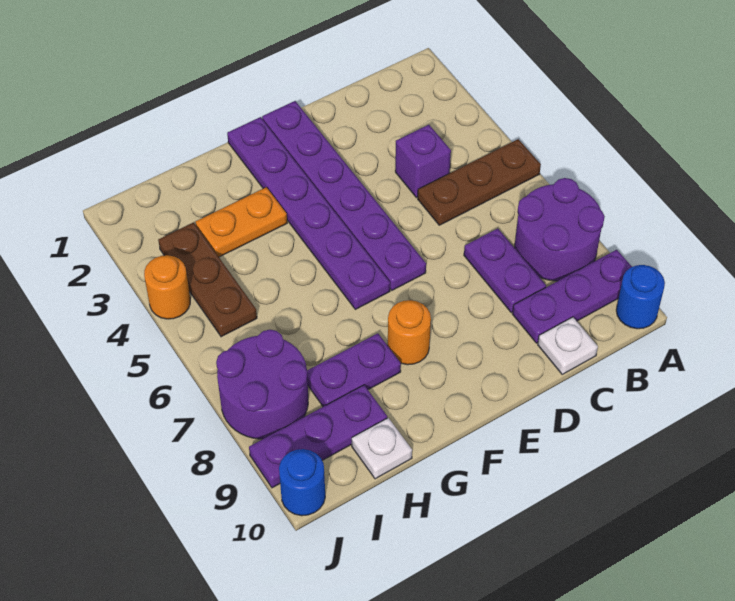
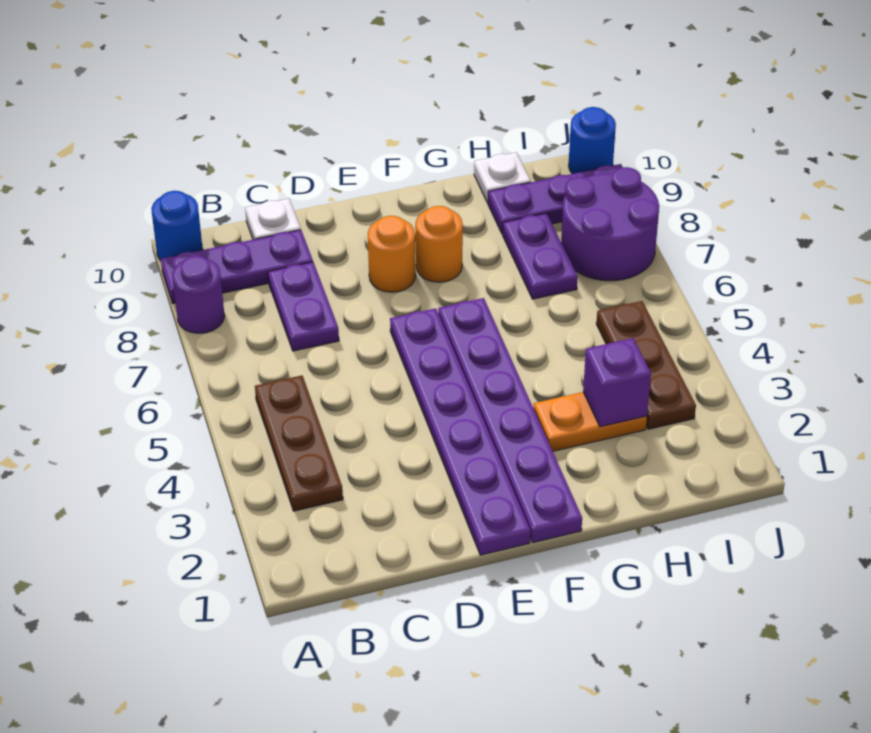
brown 1x3 plate [418,139,541,225] -> brown 1x3 plate turned to [255,375,343,511]
purple 2x2 round brick [515,178,605,281] -> purple 1x1 round brick [172,256,225,333]
purple 1x1 brick [395,125,451,198] -> purple 1x1 brick moved to [583,338,651,427]
purple 1x2 plate [307,333,401,407] -> purple 1x2 plate turned to [503,213,578,299]
orange 1x1 round brick [144,255,190,319] -> orange 1x1 round brick moved to [368,216,416,292]

